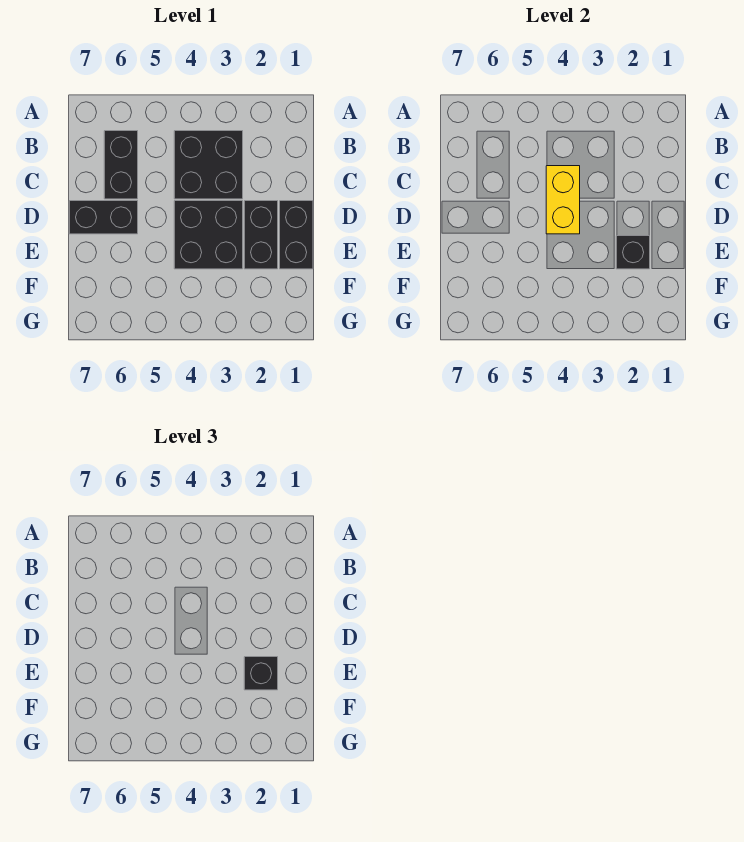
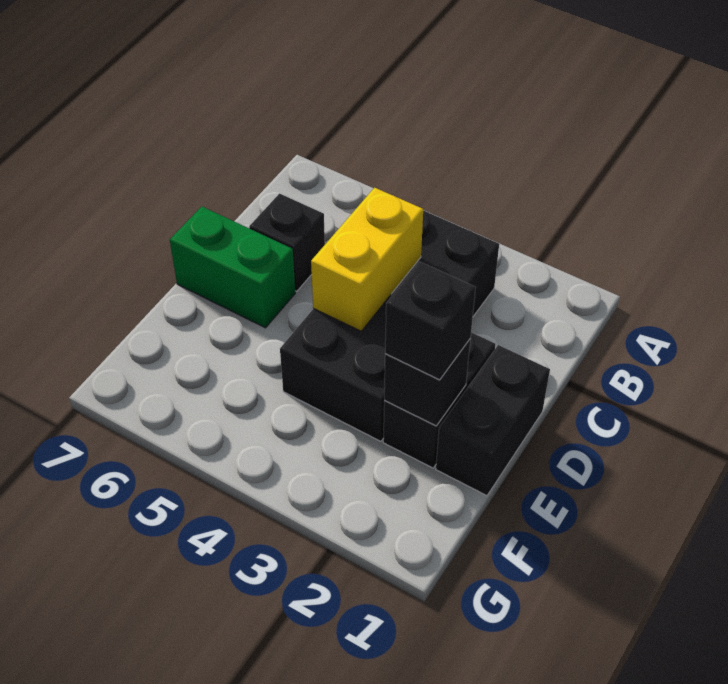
black 1x2 brick [104,131,138,199] -> black 1x1 brick [249,194,325,291]
black 1x2 brick [69,201,138,234] -> green 1x2 brick [170,207,295,328]

